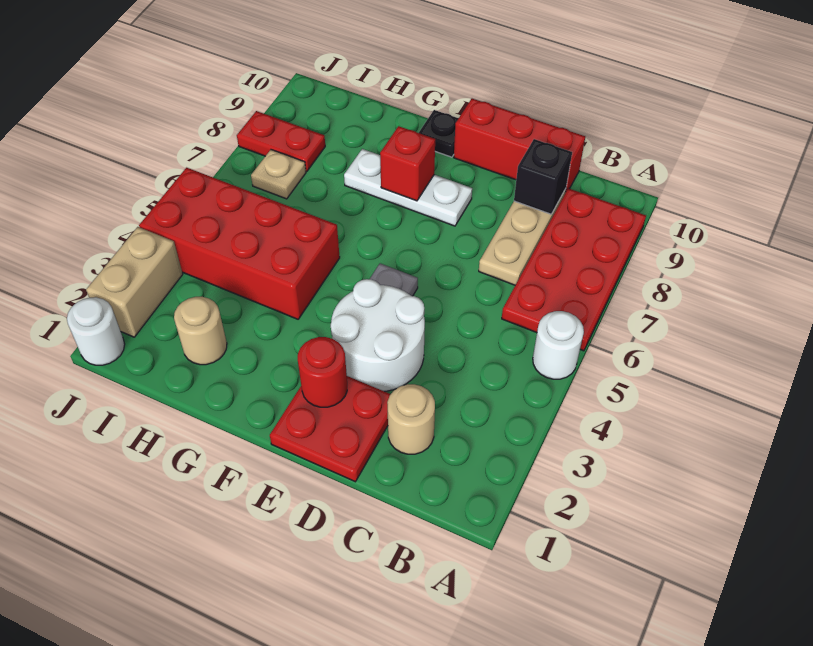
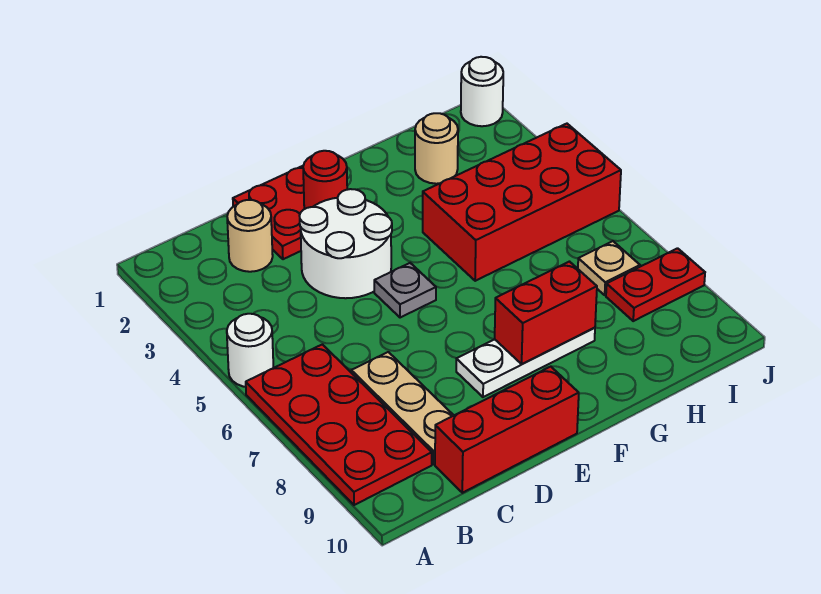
black 1x1 brick [514,139,572,214] -> none
red 1x1 brick [380,126,435,201] -> red 1x2 brick [495,262,597,364]
black 1x1 plate [419,110,459,157] -> none
tan 1x2 brick [86,227,183,337] -> none

